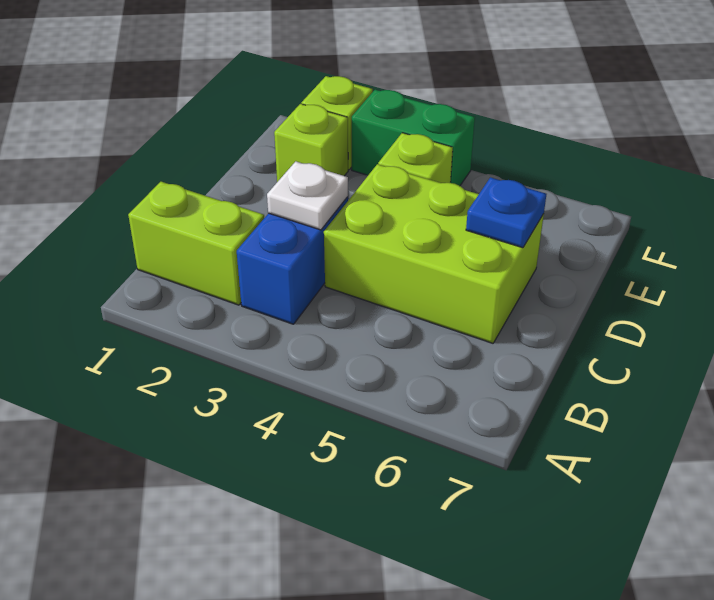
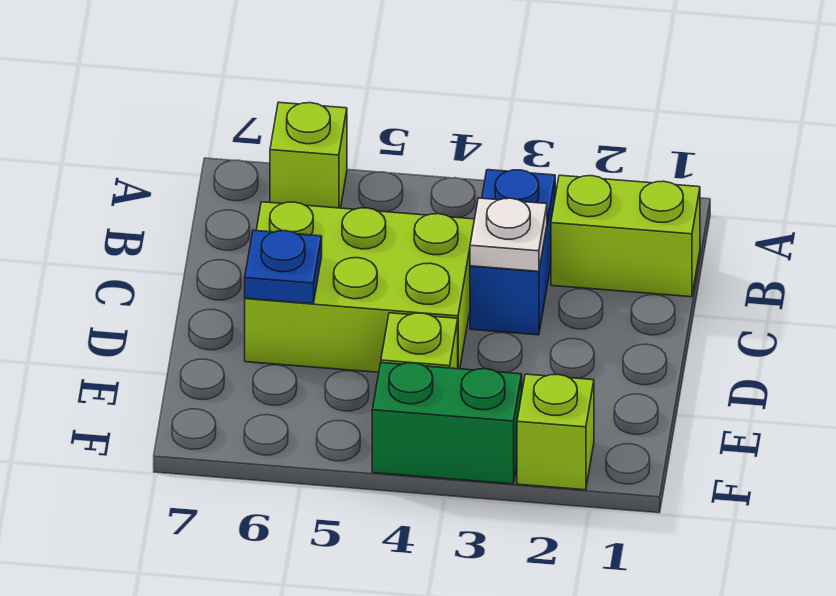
lime 1x1 brick [274,104,348,182] -> lime 1x1 brick moved to [270,102,347,208]

